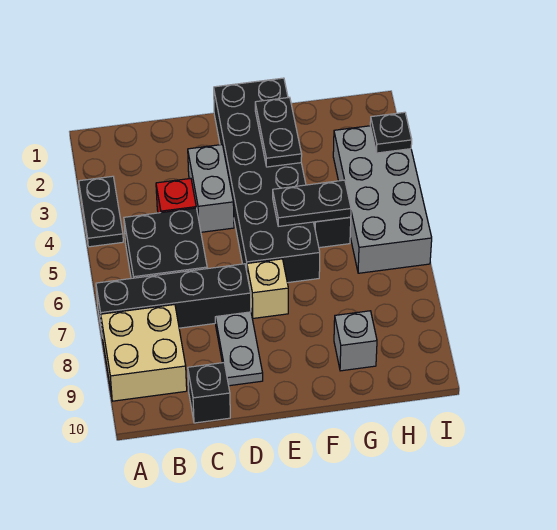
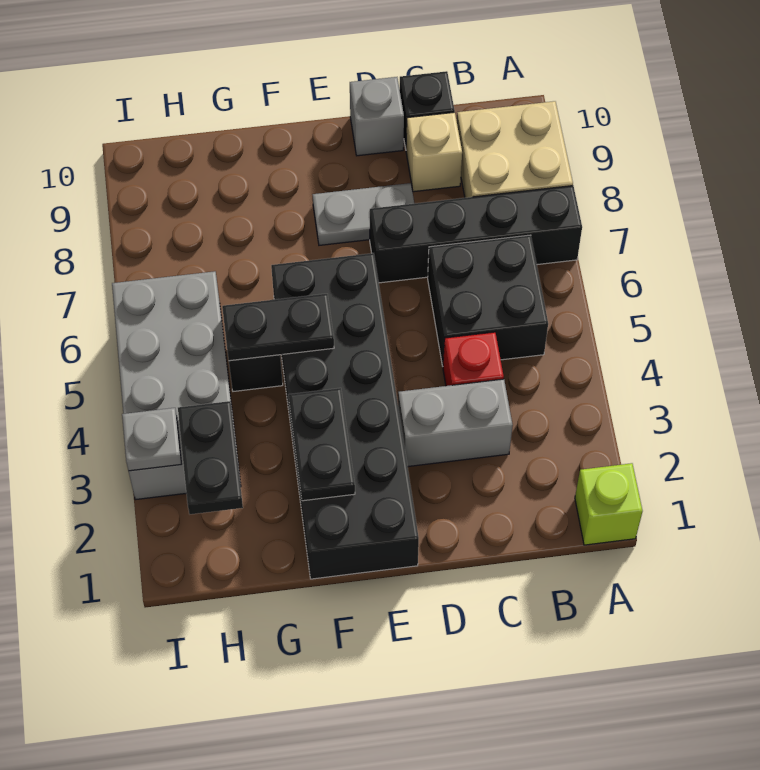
none -> lime 1x1 brick [575,463,643,545]
black 1x2 plate [79,176,123,247] -> black 1x2 plate moved to [178,401,243,514]
grey 1x2 brick [188,145,234,232] -> grey 1x2 brick turned to [398,379,513,467]
grey 1x2 plate [215,312,263,386] -> grey 1x2 plate turned to [313,183,414,245]
tan 1x1 brick [247,259,288,318] -> tan 1x1 brick moved to [406,112,462,192]
grey 1x1 brick [334,311,377,371] -> grey 1x1 brick moved to [350,77,404,156]
black 1x1 plate [370,112,412,153] -> grey 1x1 plate [122,408,182,471]

